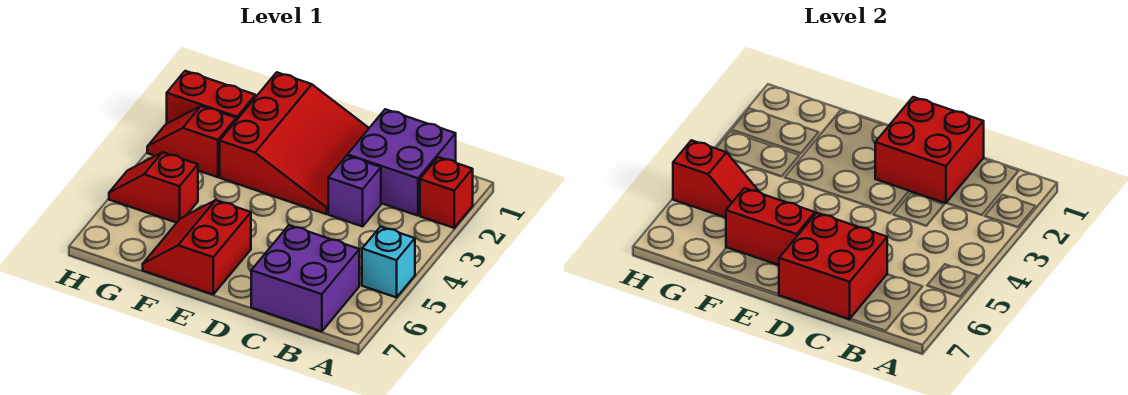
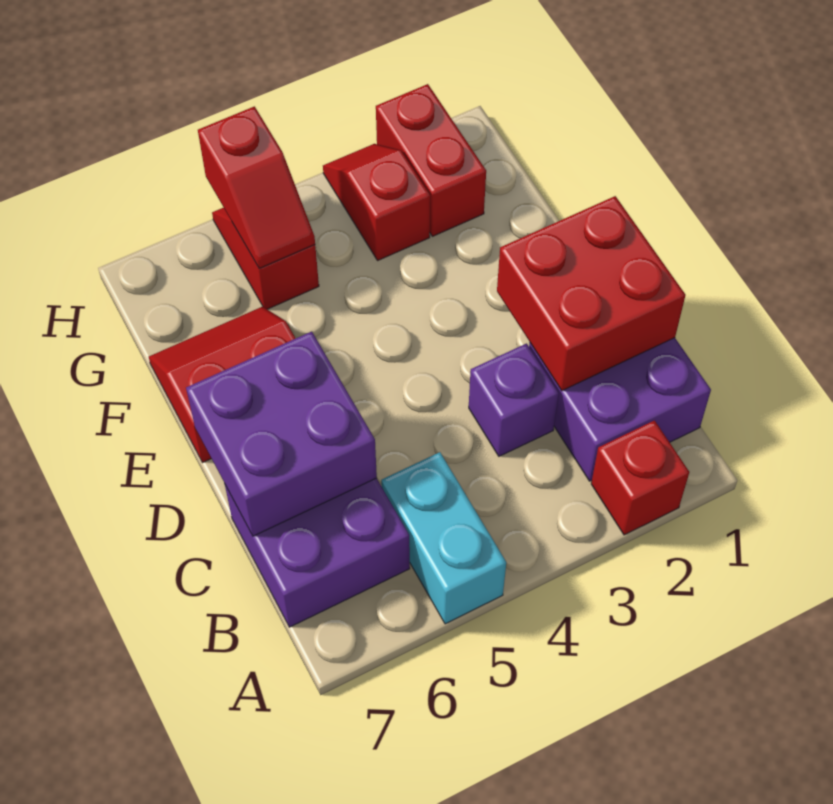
cyan 1x1 brick [362,226,415,297] -> cyan 1x2 brick [381,452,506,624]
red 2x2 brick [779,213,887,319] -> purple 2x2 brick [186,332,377,536]
red 3x3 slope [220,72,369,214] -> none
red 1x2 brick [726,188,815,265] -> none

